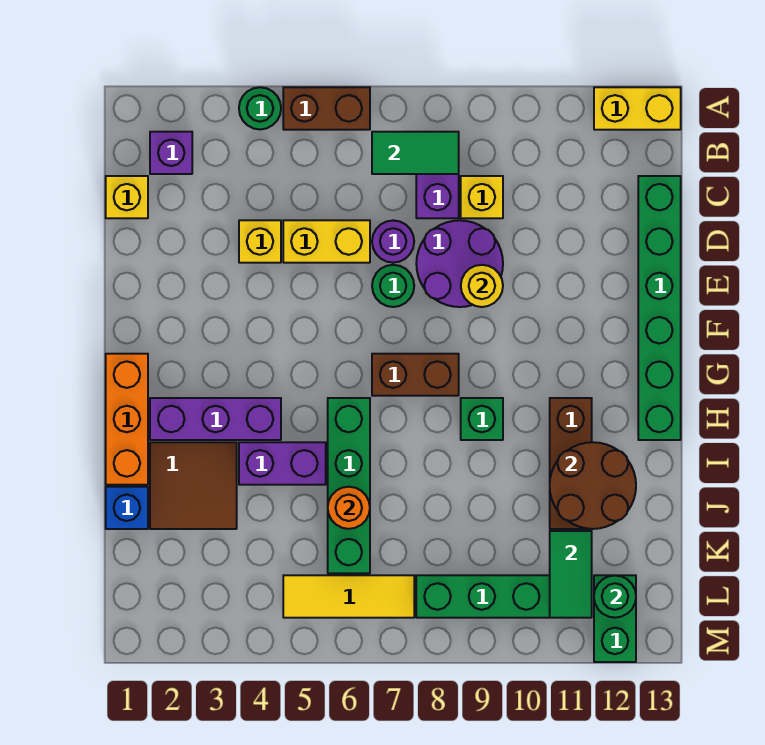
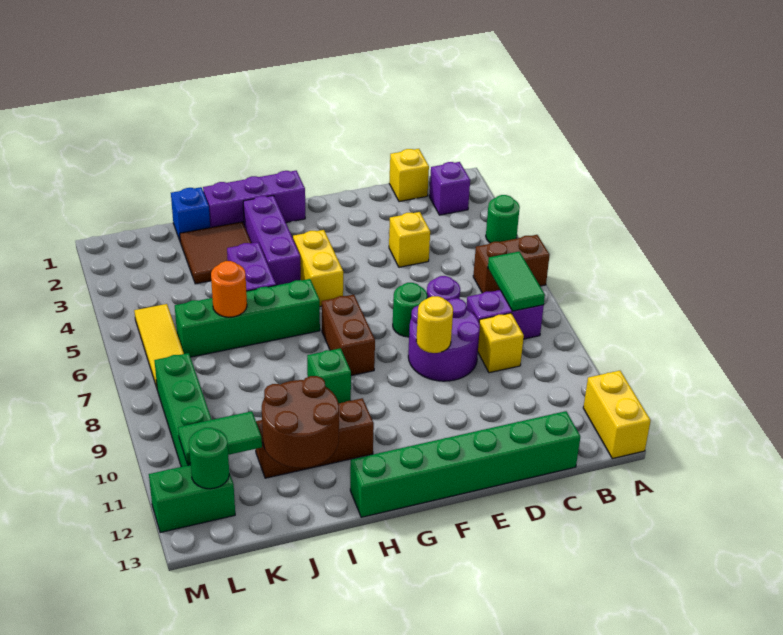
brown 1x2 brick [283,87,370,130] -> brown 1x2 brick turned to [473,235,550,293]
yellow 1x2 brick [283,220,370,263] -> yellow 1x2 brick moved to [293,230,343,306]
orange 1x3 brick [106,354,148,485] -> purple 1x3 brick [203,171,305,228]

